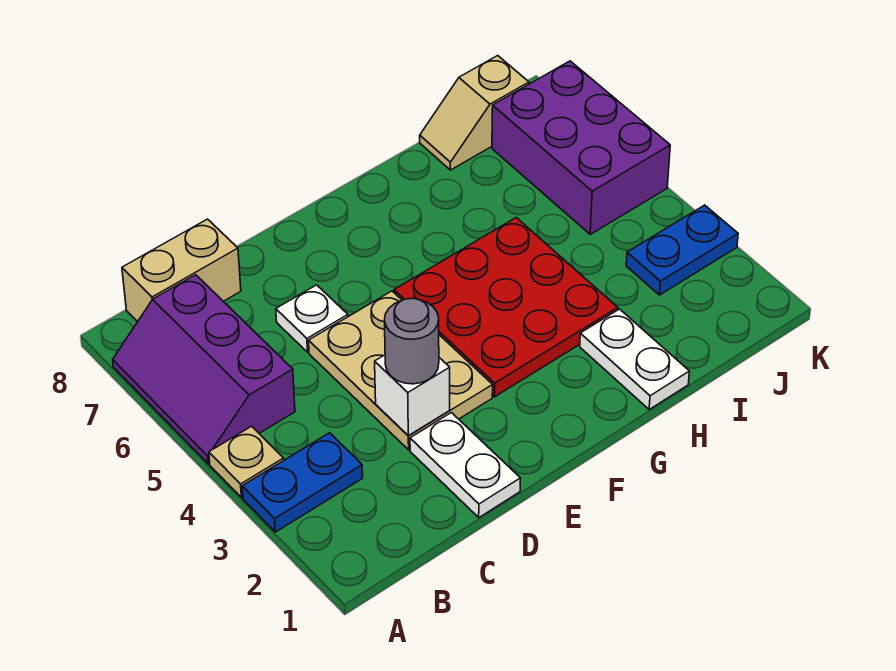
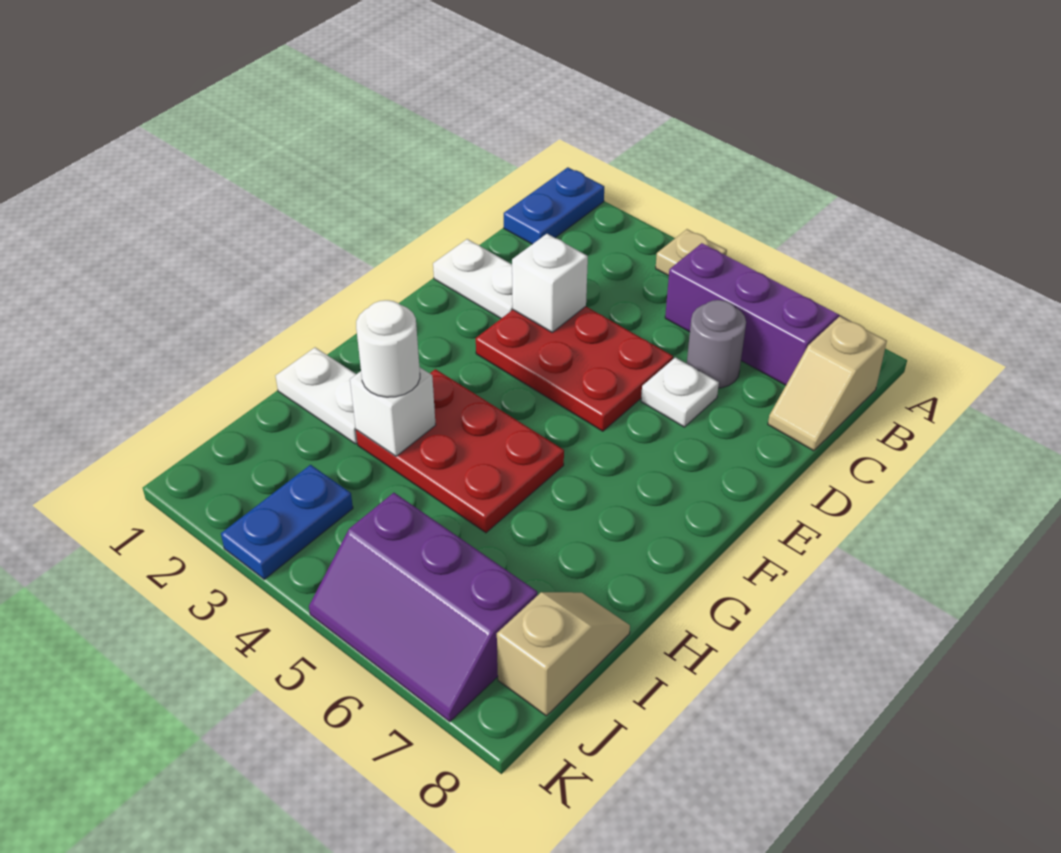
blue 1x2 plate [242,433,363,532] -> blue 1x2 plate moved to [504,167,604,244]
tan 1x2 brick [122,219,241,322] -> tan 1x2 slope [768,316,887,451]
tan 2x3 plate [309,291,493,450] -> red 2x3 plate [476,306,673,431]
grey 1x1 round brick [384,299,439,384] -> grey 1x1 round brick moved to [687,300,746,388]
red 3x3 plate [394,218,618,397] -> red 2x3 plate [356,369,564,533]
none -> white 1x1 brick [350,367,436,456]
none -> white 1x1 round brick [356,300,420,397]
purple 2x3 brick [492,61,670,234] -> purple 2x3 slope [309,493,537,722]

